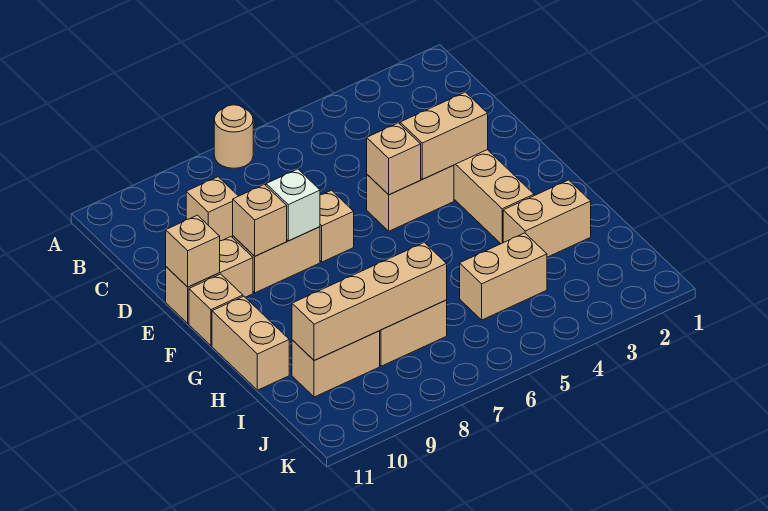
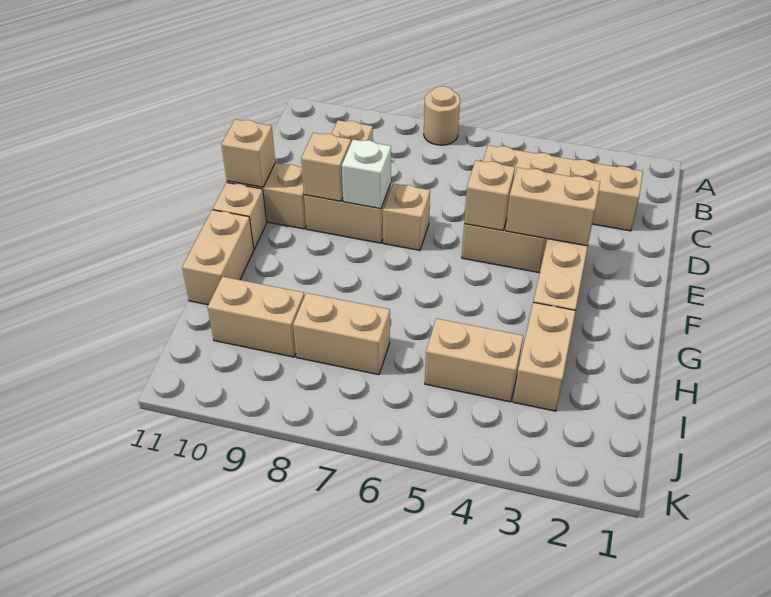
tan 1x2 brick [503,180,591,257] -> tan 1x2 brick turned to [513,302,576,411]
tan 1x4 brick [292,242,447,361] -> tan 1x4 brick moved to [483,145,643,231]

